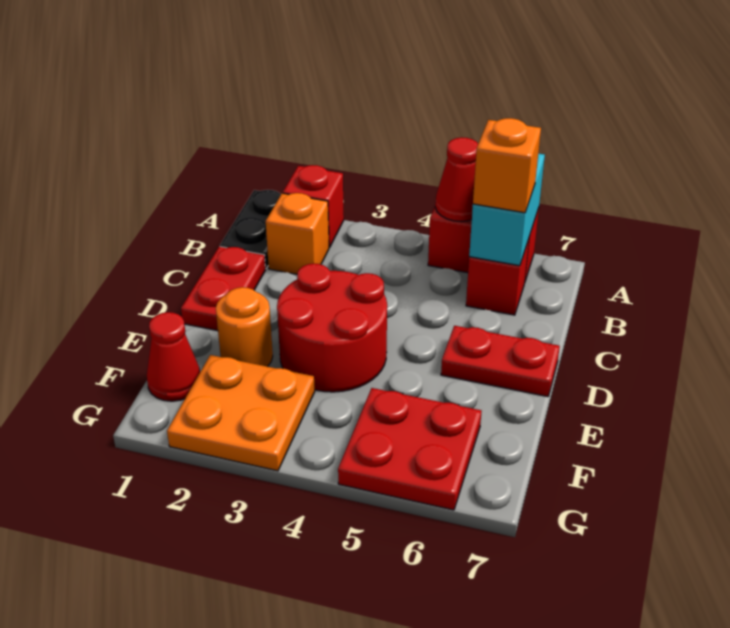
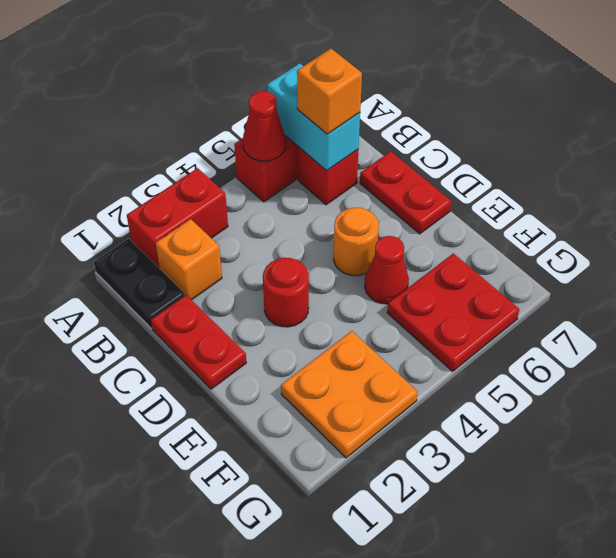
red 1x1 brick [283,165,344,248] -> red 1x2 brick [127,168,228,268]
red 2x2 round brick [277,264,387,392] -> red 1x1 round brick [263,258,309,327]
red 1x2 plate [441,326,560,397] -> red 1x2 plate turned to [360,151,451,234]
orange 1x1 round brick [216,287,273,367] -> orange 1x1 round brick moved to [333,208,379,276]
red 1x1 cone [147,312,200,401] -> red 1x1 cone moved to [365,236,409,304]

